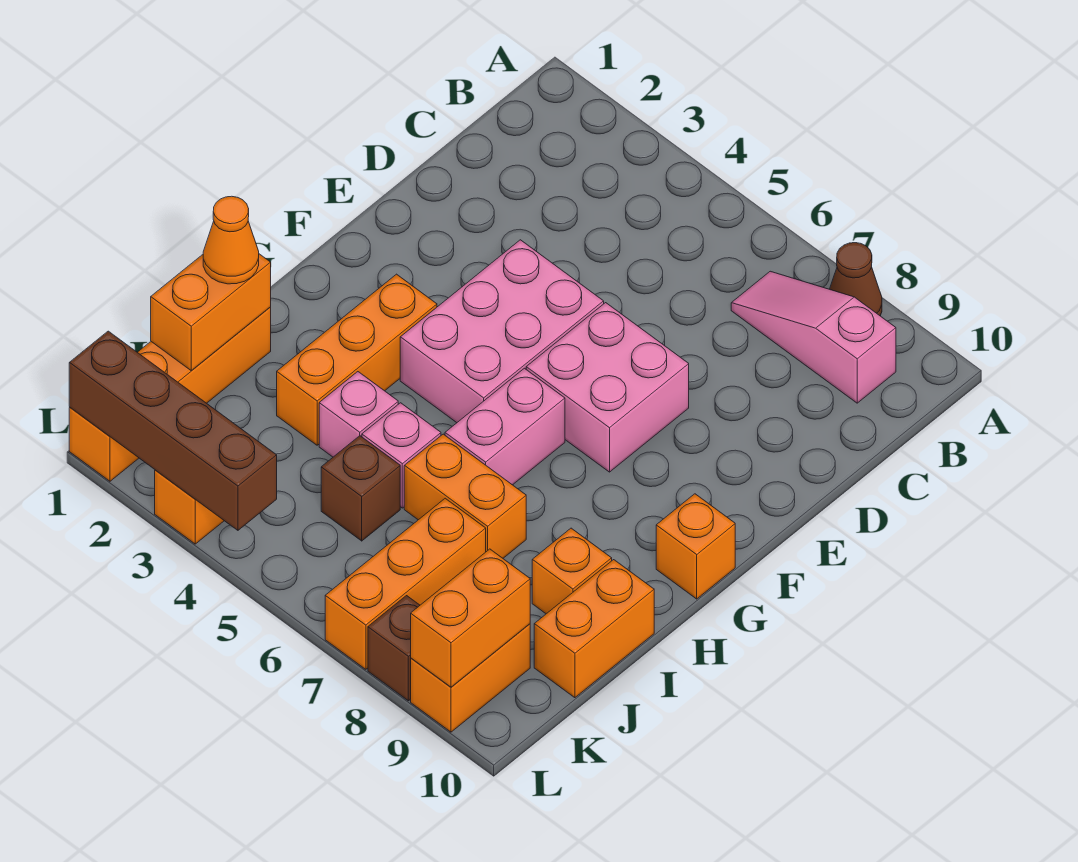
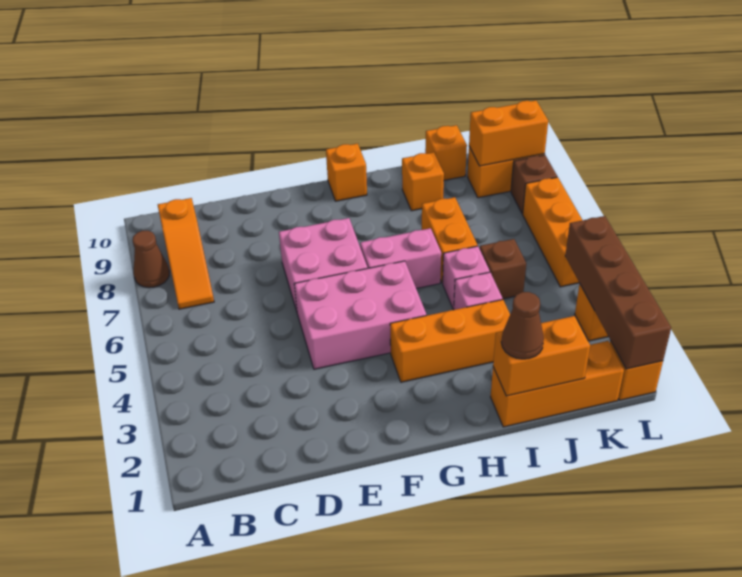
pink 1x3 slope [731,271,896,403] -> orange 1x3 slope [158,198,214,309]
orange 1x1 cone [203,196,259,284] -> brown 1x1 cone [501,292,544,359]
orange 1x2 brick [534,560,654,698] -> orange 1x1 brick [425,125,467,180]
orange 1x3 brick [325,498,486,669] -> orange 1x3 brick turned to [523,177,582,287]

